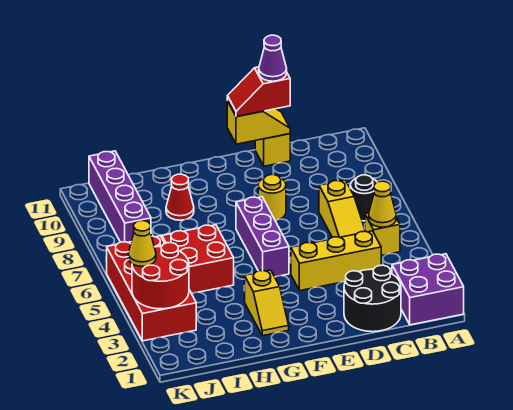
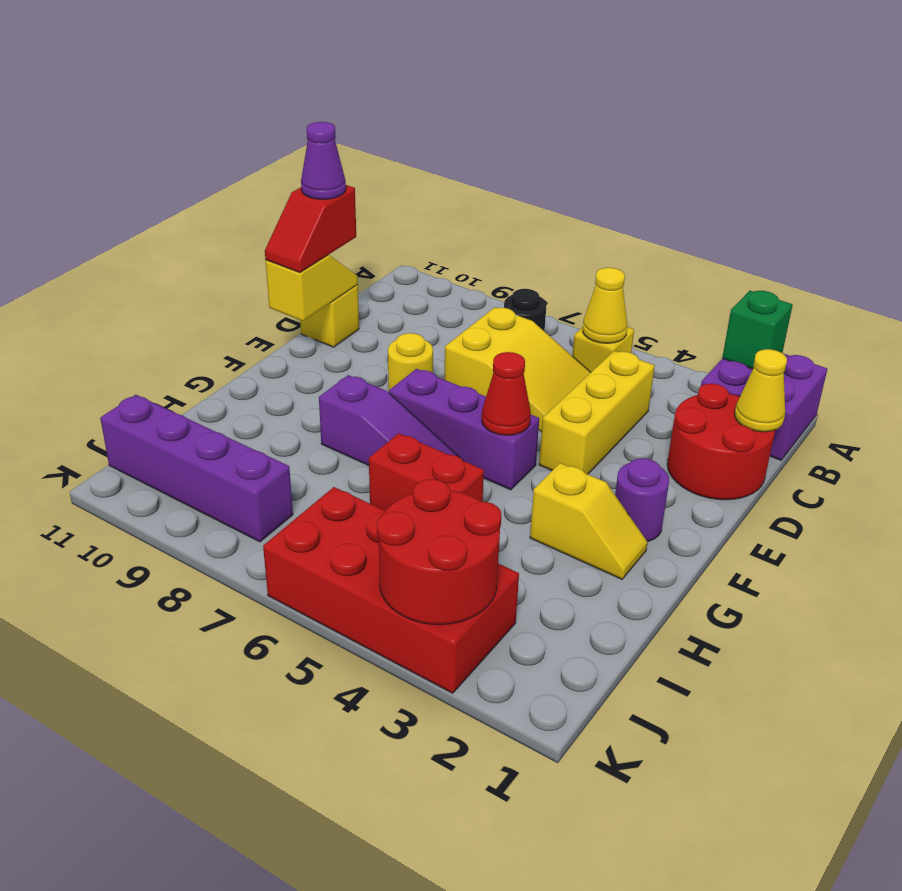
none -> green 1x1 brick [722,291,793,369]
black 2x2 round brick [344,265,401,332] -> red 2x2 round brick [667,384,775,500]
yellow 1x3 slope [319,180,365,237] -> yellow 2x3 slope [444,307,591,432]
none -> purple 1x1 round brick [615,458,669,542]
none -> purple 1x3 slope [319,375,460,465]
red 2x2 brick [162,225,234,294] -> red 1x2 brick [369,433,484,511]
red 1x1 cone [166,174,194,220] -> red 1x1 cone moved to [482,352,531,435]
yellow 1x1 cone [128,221,156,267] -> yellow 1x1 cone moved to [735,349,787,432]

